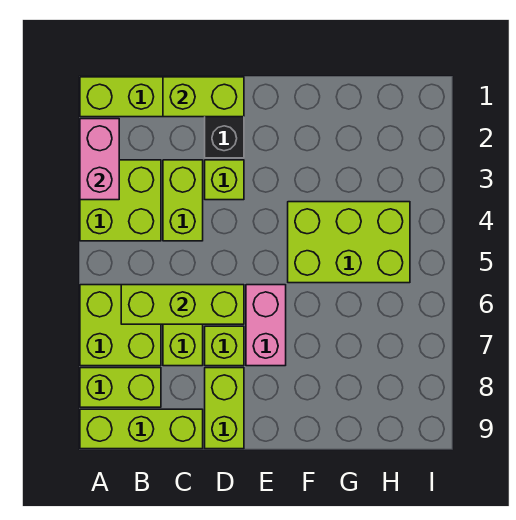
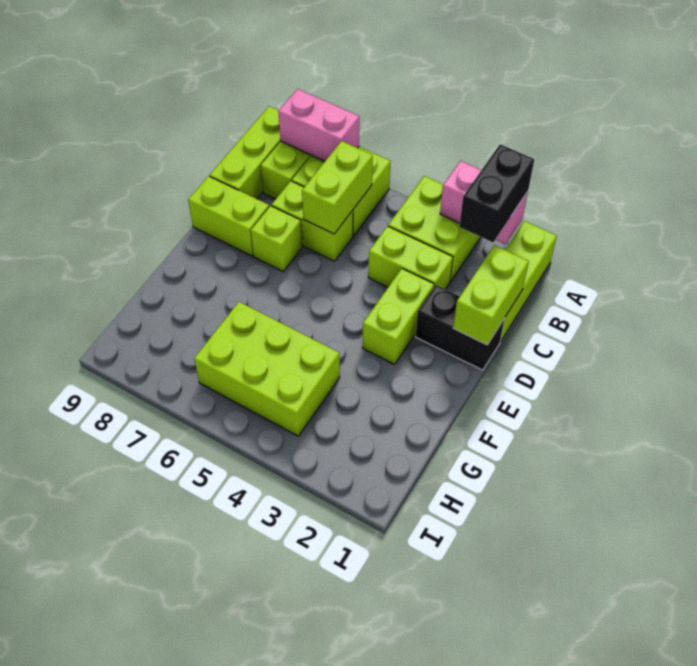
none -> black 1x2 brick [459,144,534,242]
lime 1x3 brick [121,285,244,324] -> lime 1x2 brick [302,141,373,234]
lime 1x1 brick [205,160,244,200] -> lime 1x2 brick [362,269,434,364]
pink 1x2 brick [246,285,286,366] -> pink 1x2 brick moved to [278,89,359,161]
lime 2x3 brick [288,202,410,283] -> lime 2x3 brick turned to [194,302,340,436]

